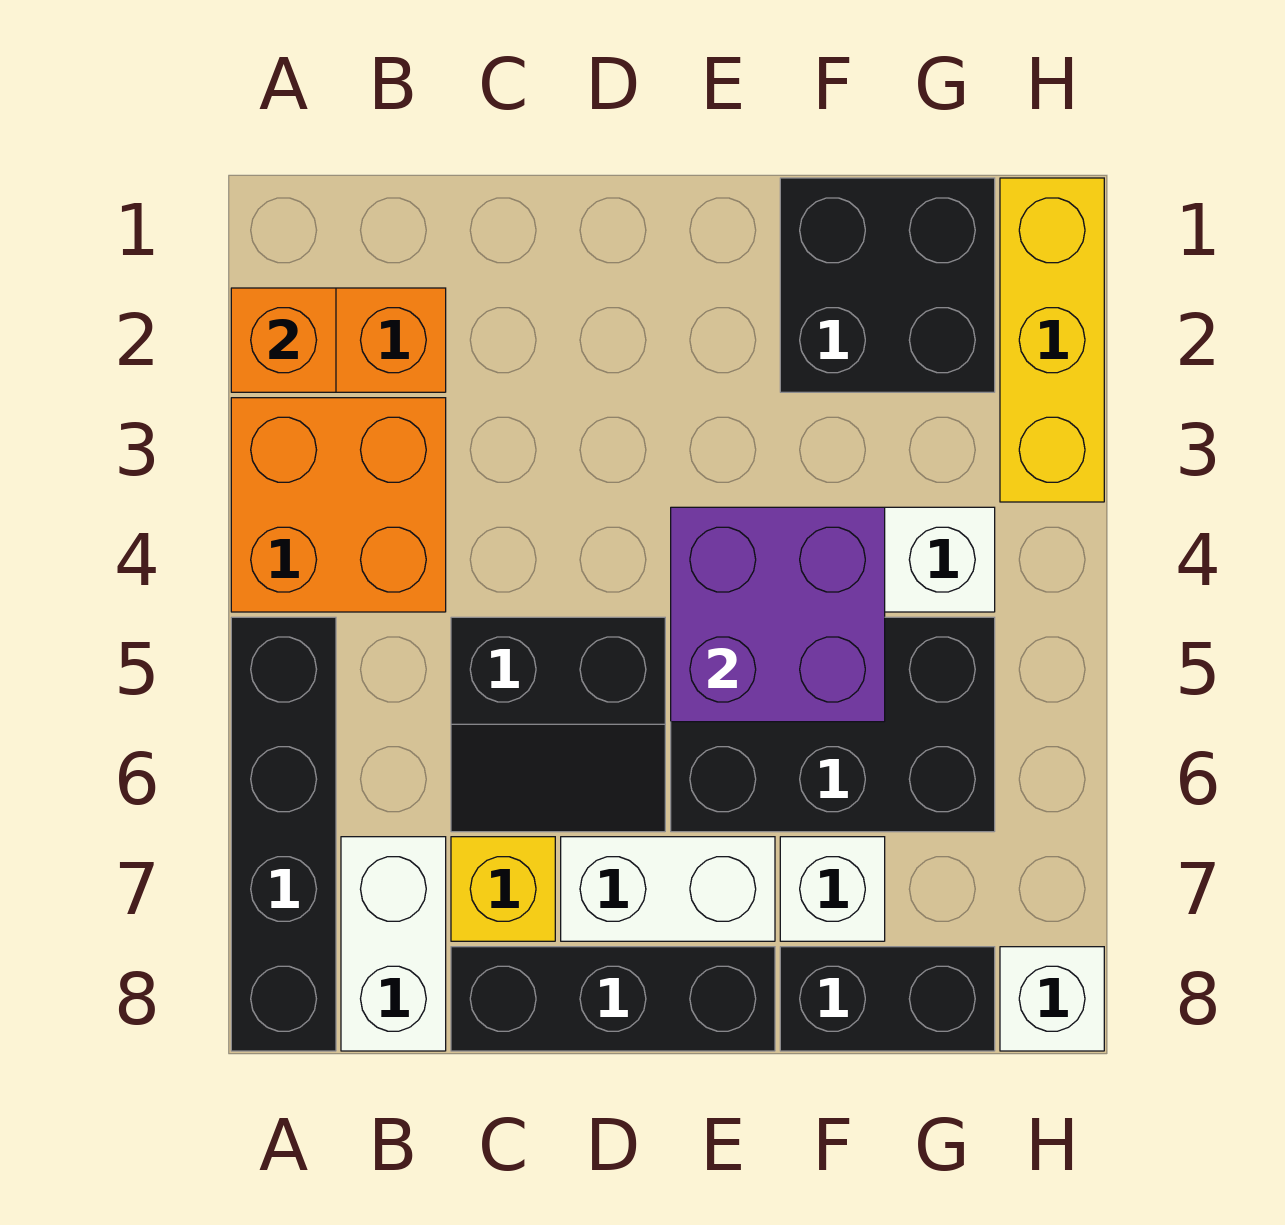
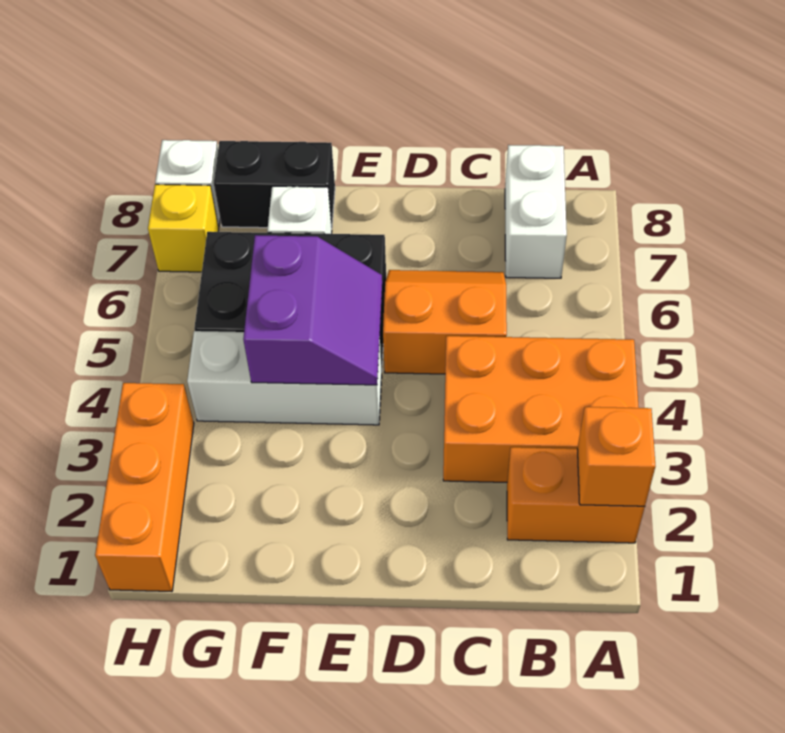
orange 2x2 brick [231,398,446,612] -> orange 2x3 brick [443,336,639,482]
black 1x4 brick [231,617,336,1051] -> none
black 2x2 slope [451,617,665,832] -> orange 2x2 slope [383,270,507,374]
yellow 1x1 brick [451,837,555,941] -> yellow 1x1 brick moved to [148,184,219,272]
black 1x3 brick [451,947,775,1051] -> none
white 1x2 brick [561,837,775,941] -> none
purple 2x2 brick [671,507,885,722] -> purple 2x2 slope [243,235,382,385]
black 2x2 brick [780,178,995,392] -> none
yellow 1x3 brick [1000,178,1104,502] -> orange 1x3 brick [95,383,194,591]

